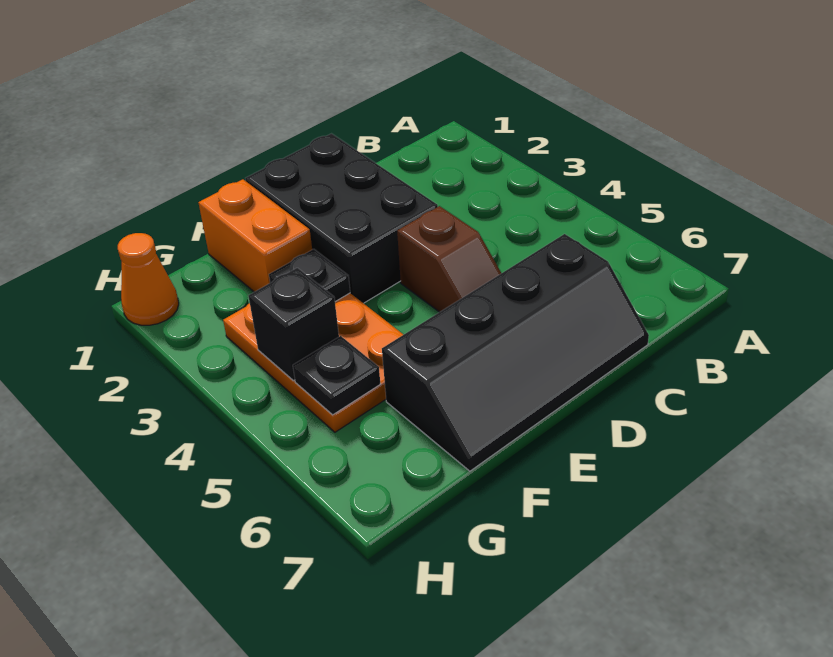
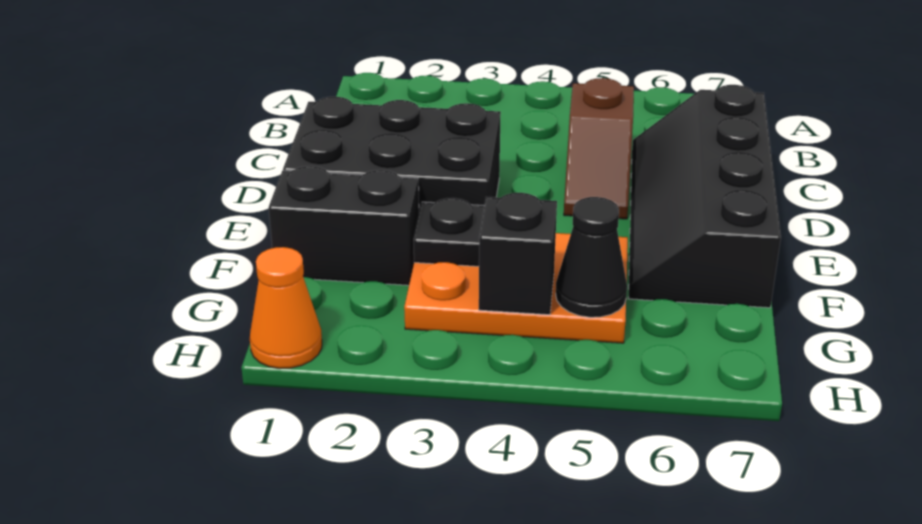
black 2x4 slope [382,234,649,471] -> black 2x4 slope turned to [628,85,781,308]
brown 1x2 slope [397,206,501,312] -> brown 1x2 slope turned to [564,78,634,219]
orange 1x2 brick [198,179,312,292] -> black 1x2 brick [269,166,419,285]
black 1x1 plate [293,336,380,415] -> black 1x1 cone [556,197,627,317]

